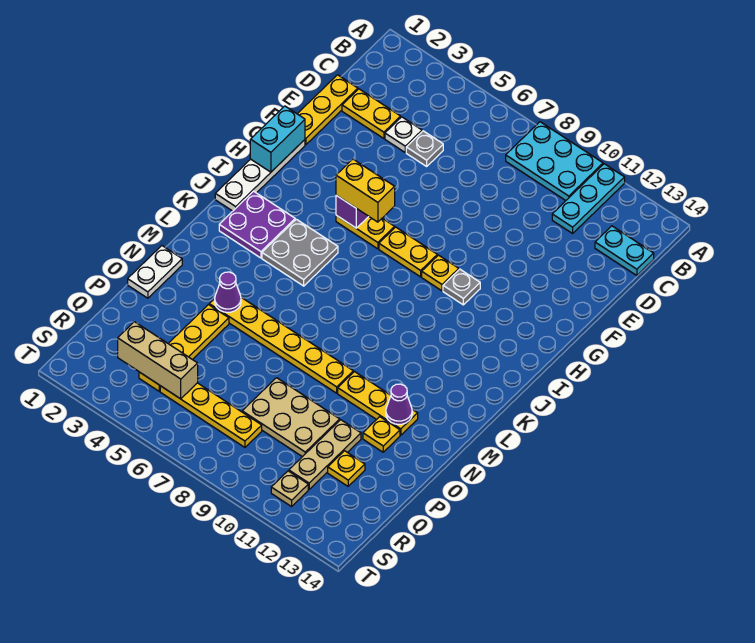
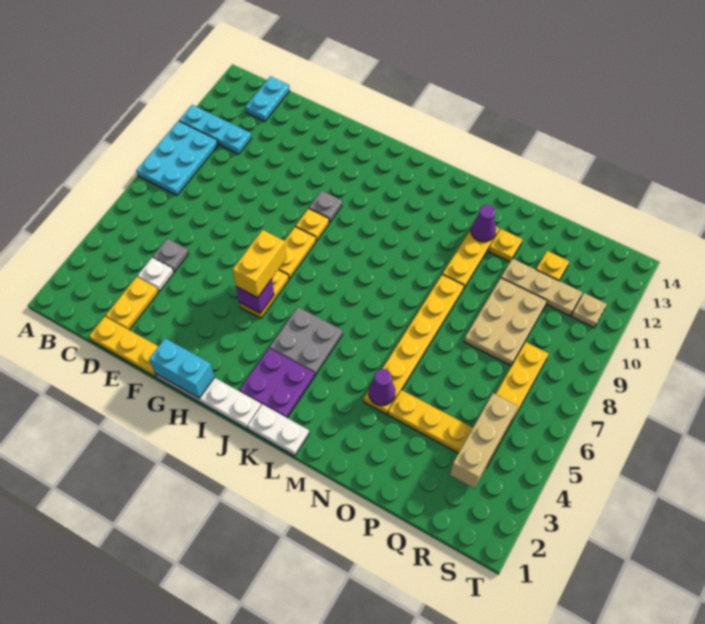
white 1x2 plate [128,246,182,298] -> white 1x2 plate moved to [247,404,309,456]

